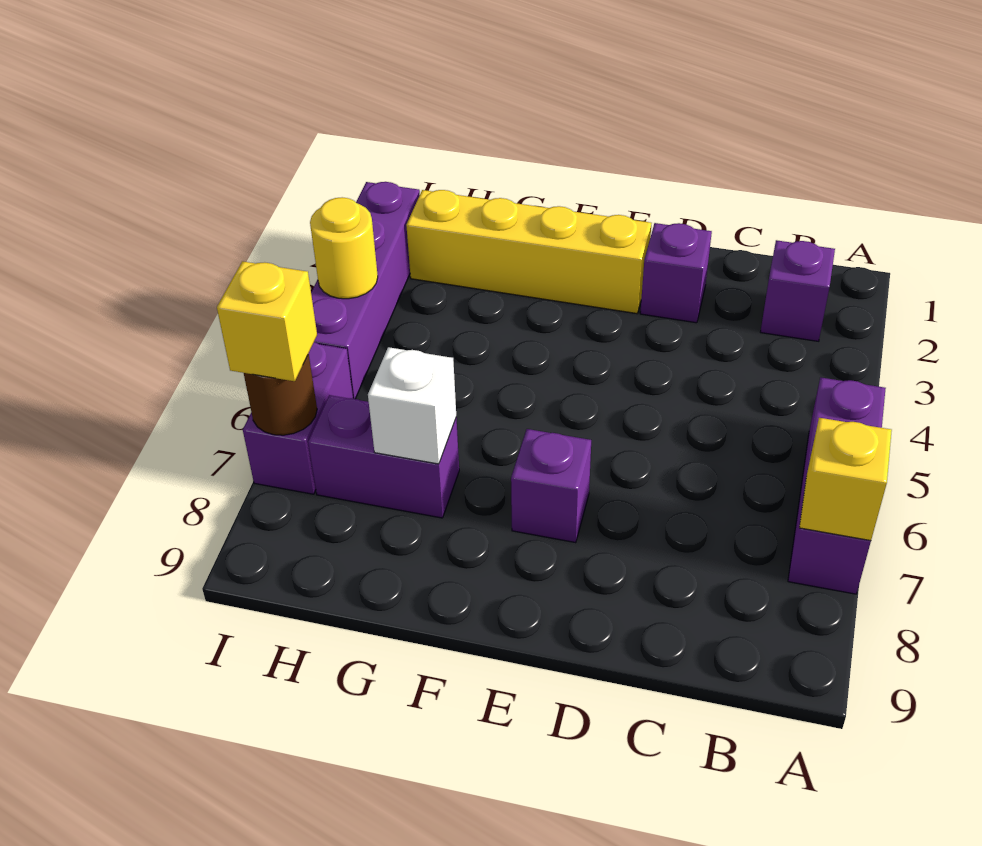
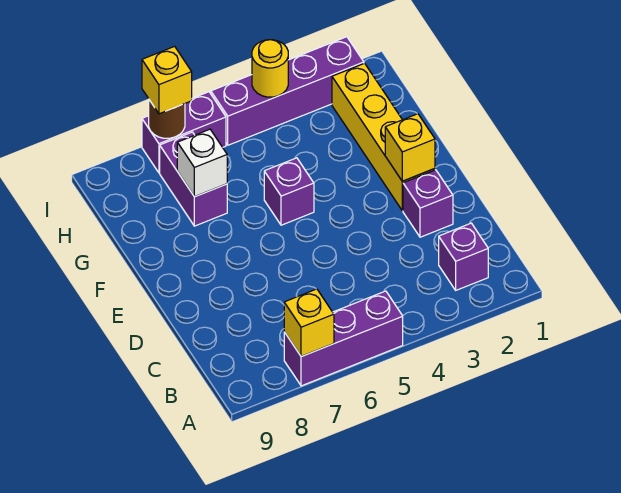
none -> yellow 1x1 brick [385,114,435,181]
purple 1x1 brick [511,429,591,543] -> purple 1x1 brick moved to [264,158,314,225]

